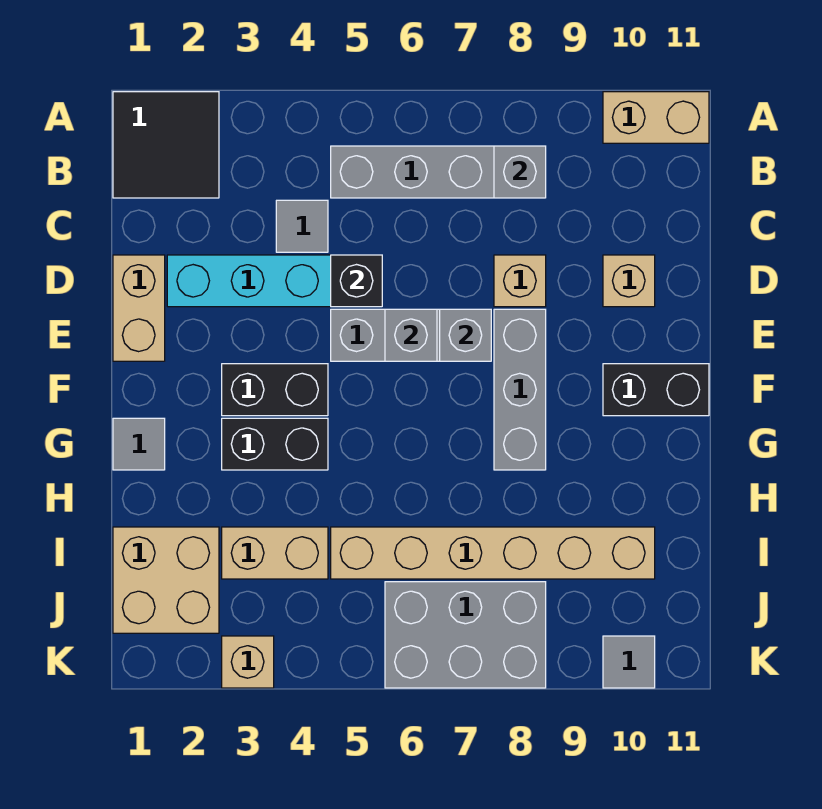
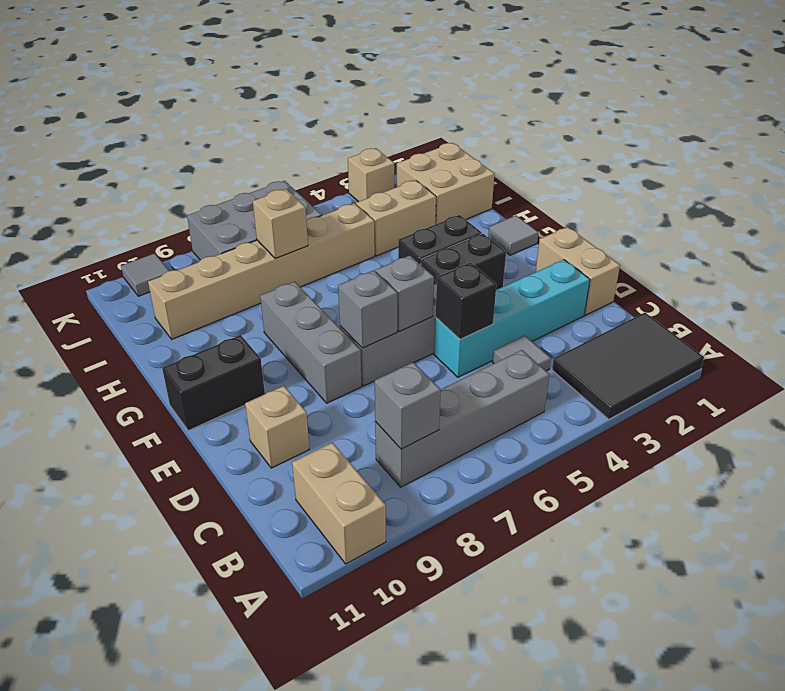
black 2x2 tile [113,92,219,198] -> black 2x3 tile [552,313,704,419]
tan 1x2 brick [603,92,709,143] -> tan 1x2 brick turned to [292,443,386,564]
tan 1x1 brick [494,255,546,307] -> tan 1x1 brick moved to [253,189,308,259]

